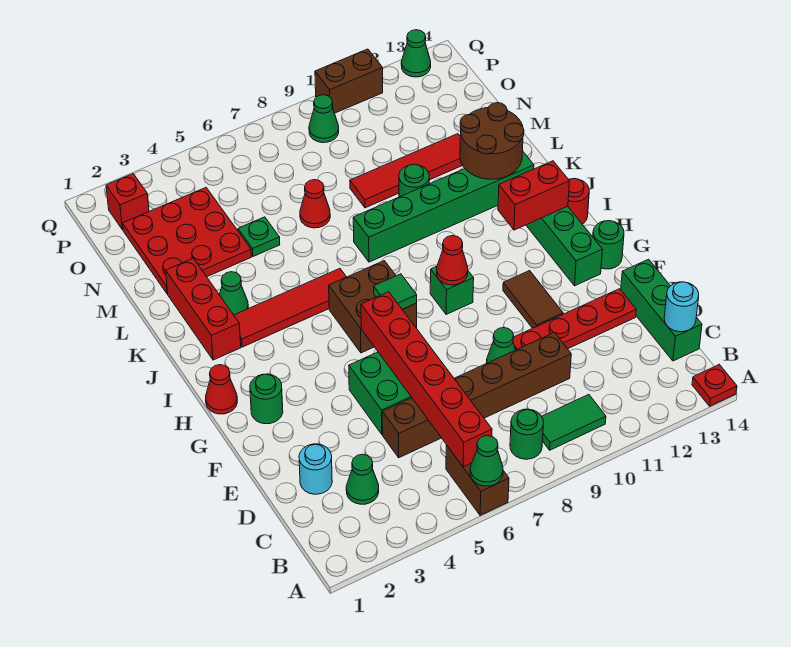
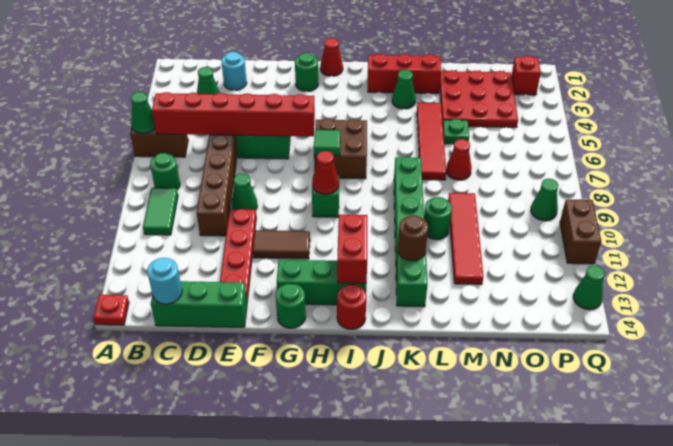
red 1x4 tile [234,269,346,347] -> red 1x4 tile moved to [417,103,446,180]
brown 2x2 round brick [460,103,524,179] -> brown 1x1 round brick [398,215,428,261]

